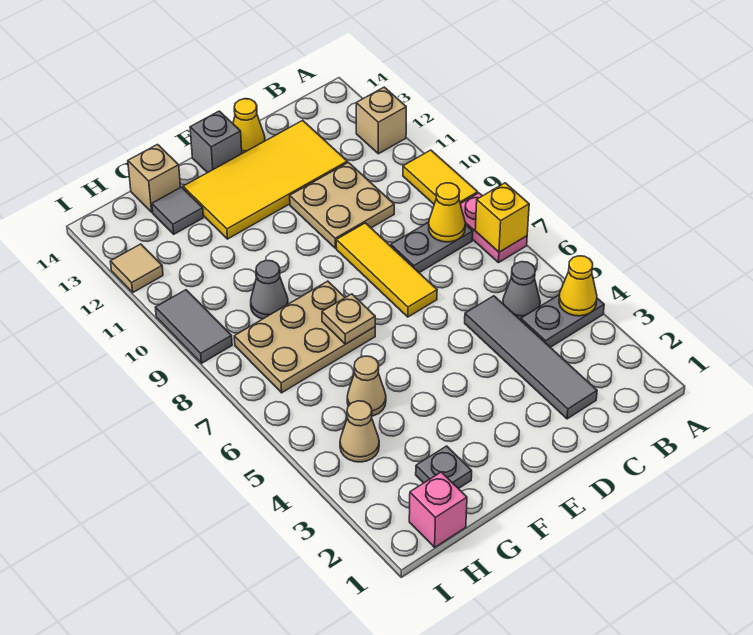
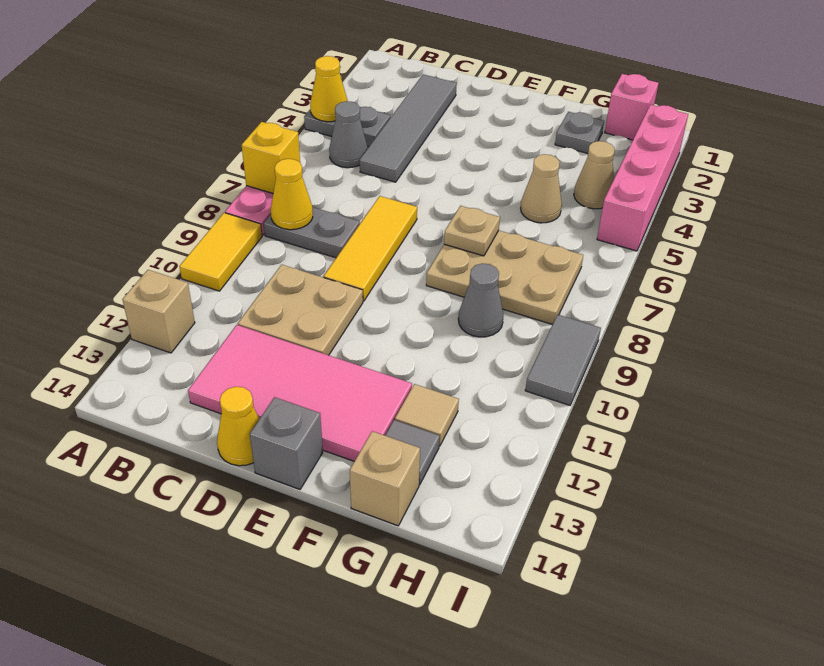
yellow 2x4 tile [183,120,347,239] -> pink 2x4 tile [188,325,412,461]
none -> pink 1x4 brick [597,105,688,251]
tan 1x1 tile [110,244,163,292] -> tan 1x1 tile moved to [395,384,459,446]

